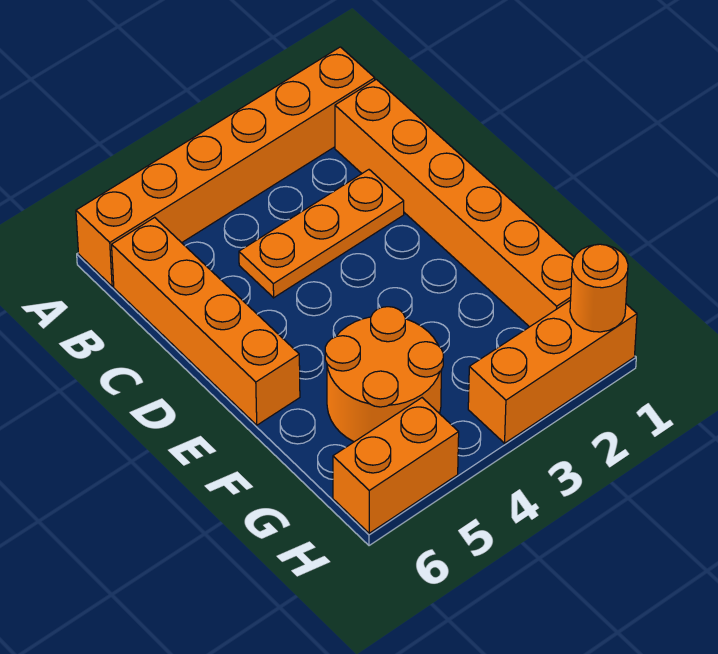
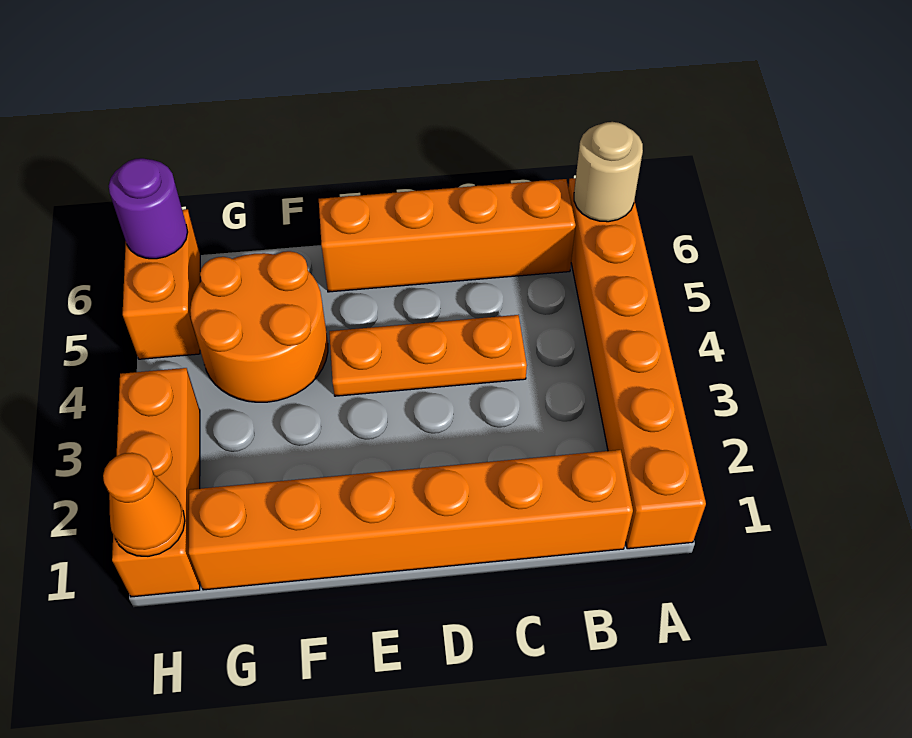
none -> tan 1x1 round brick [574,122,643,222]
orange 1x3 plate [239,170,404,298] -> orange 1x3 plate turned to [329,315,527,396]
orange 1x1 round brick [570,244,628,332] -> orange 1x1 cone [103,453,185,556]
none -> purple 1x1 round brick [109,158,188,259]

